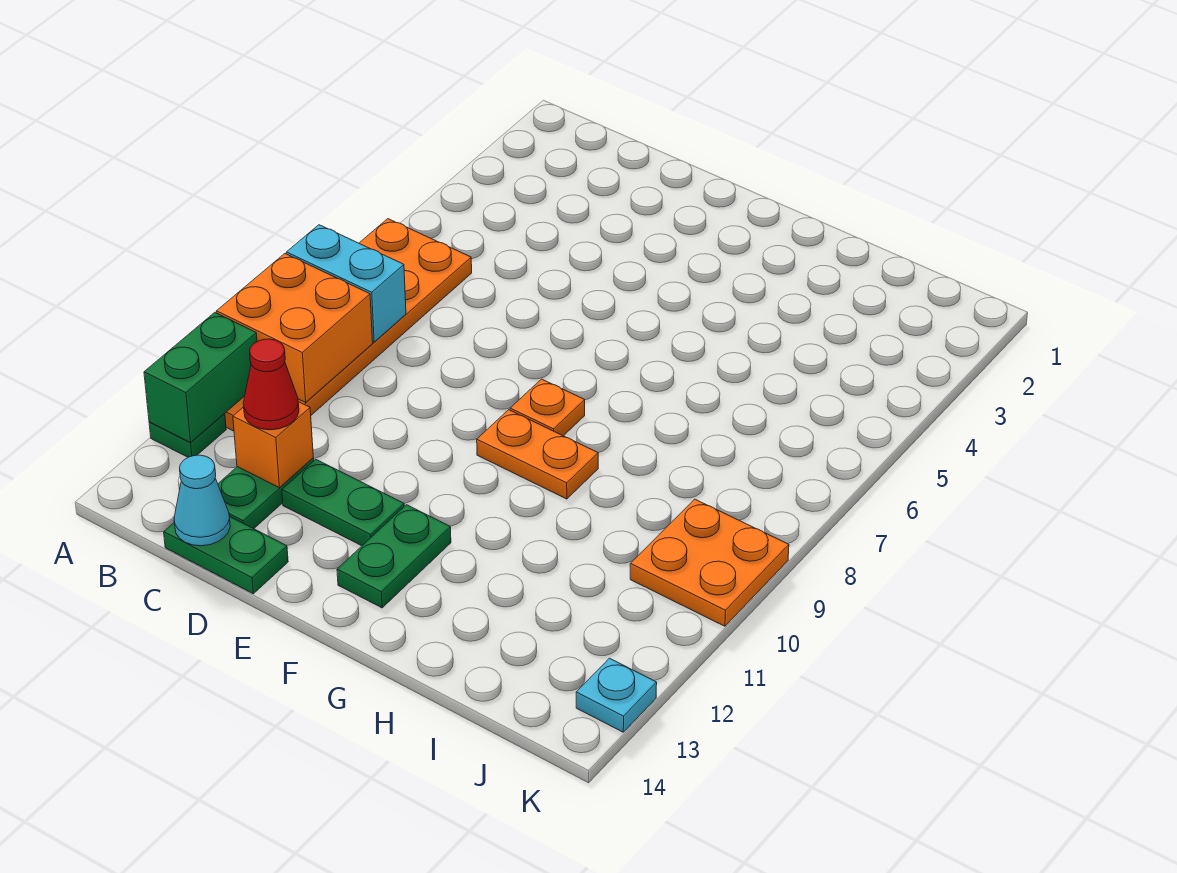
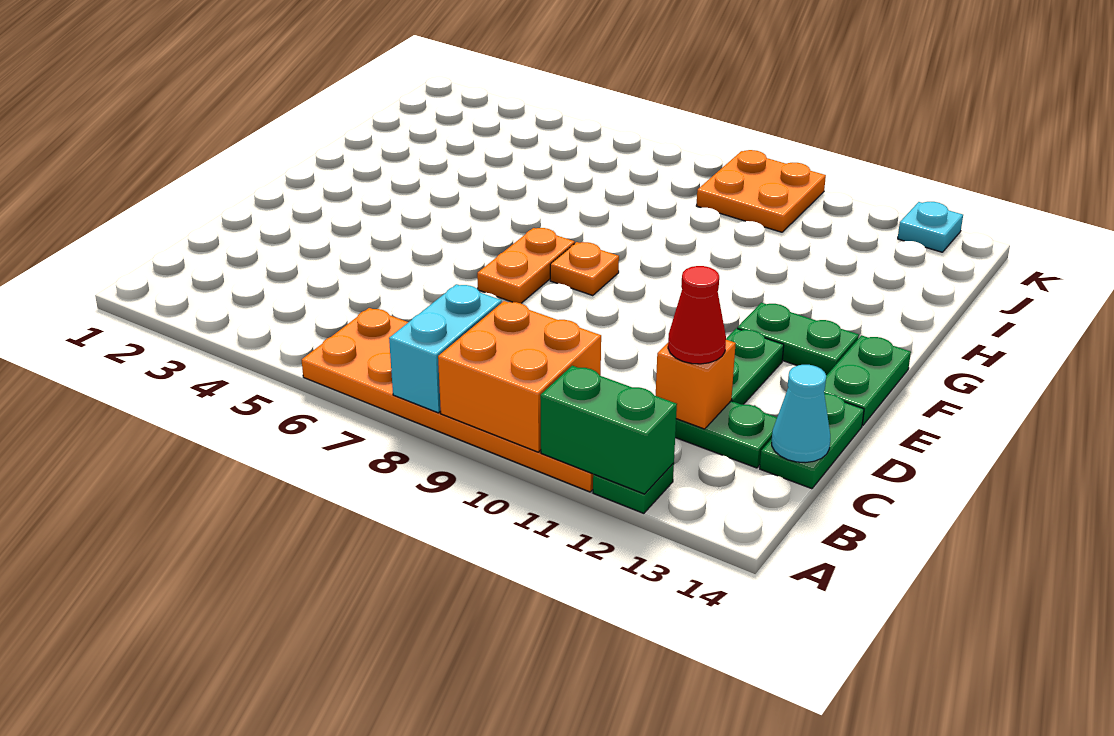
none -> green 1x2 plate [824,335,911,425]
orange 1x2 plate [477,410,598,499] -> orange 1x2 plate moved to [477,228,575,303]

